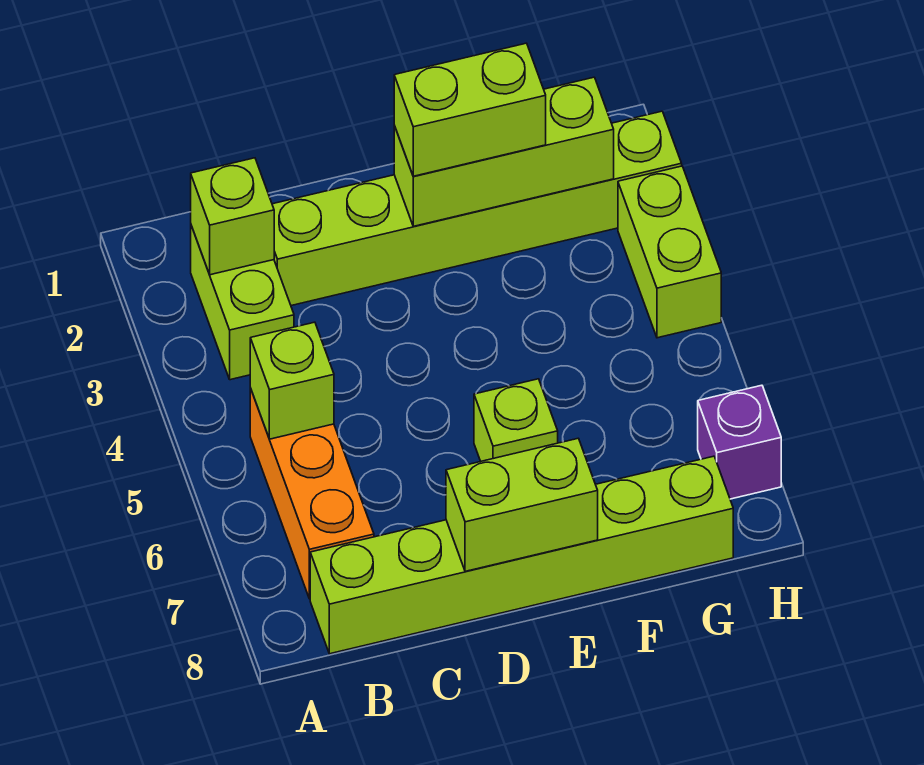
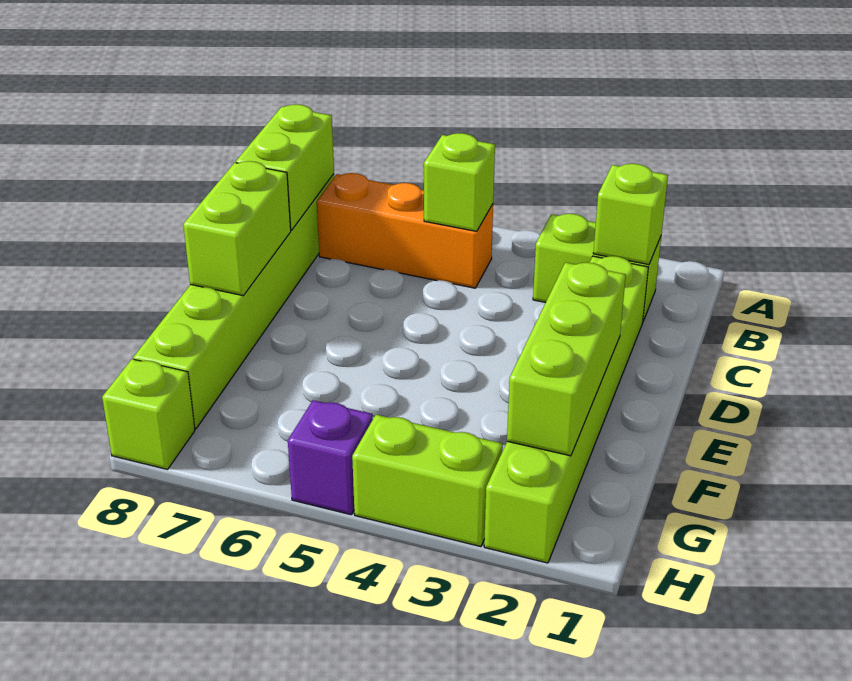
lime 1x2 brick [394,43,546,176] -> lime 1x2 brick moved to [236,104,334,230]
lime 1x1 brick [474,379,558,461] -> lime 1x1 brick moved to [102,359,195,469]
purple 1x1 brick [698,385,781,499] -> purple 1x1 brick moved to [288,400,373,515]

